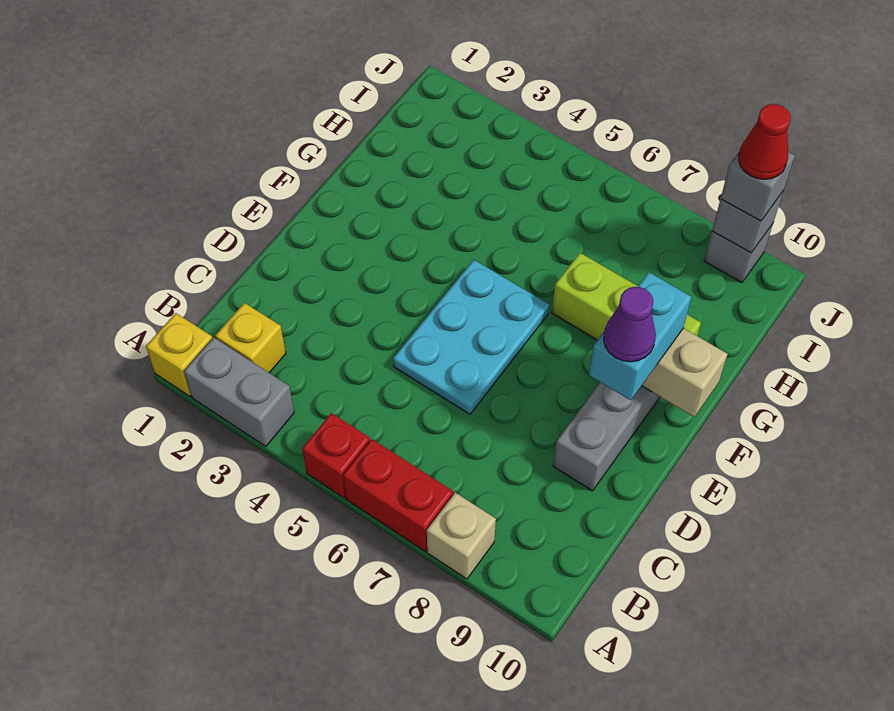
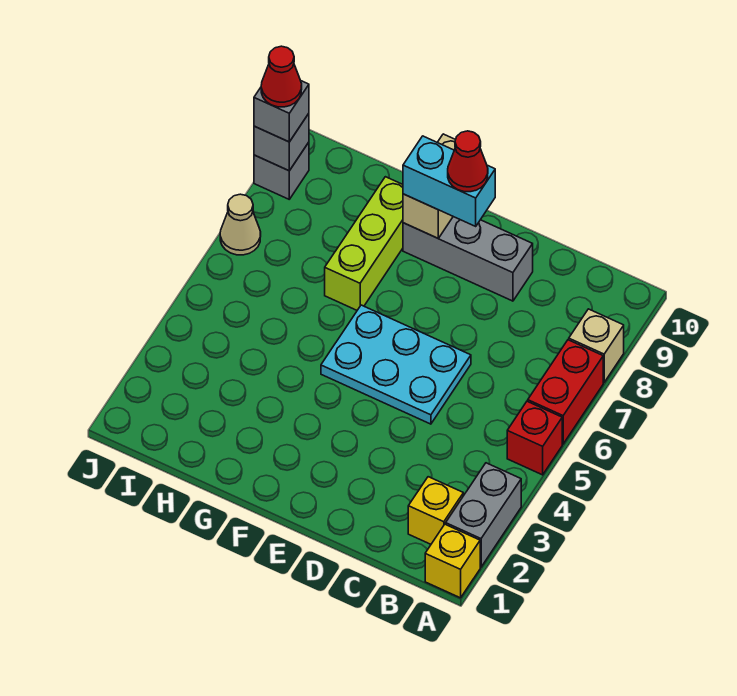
purple 1x1 cone [604,287,656,362] -> red 1x1 cone [448,131,488,192]
none -> tan 1x1 cone [220,194,261,255]

